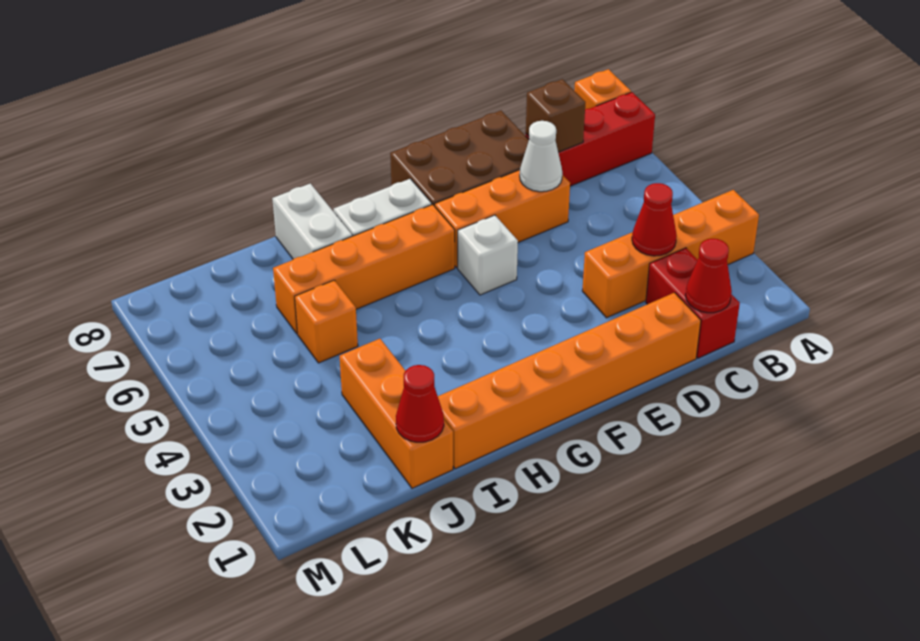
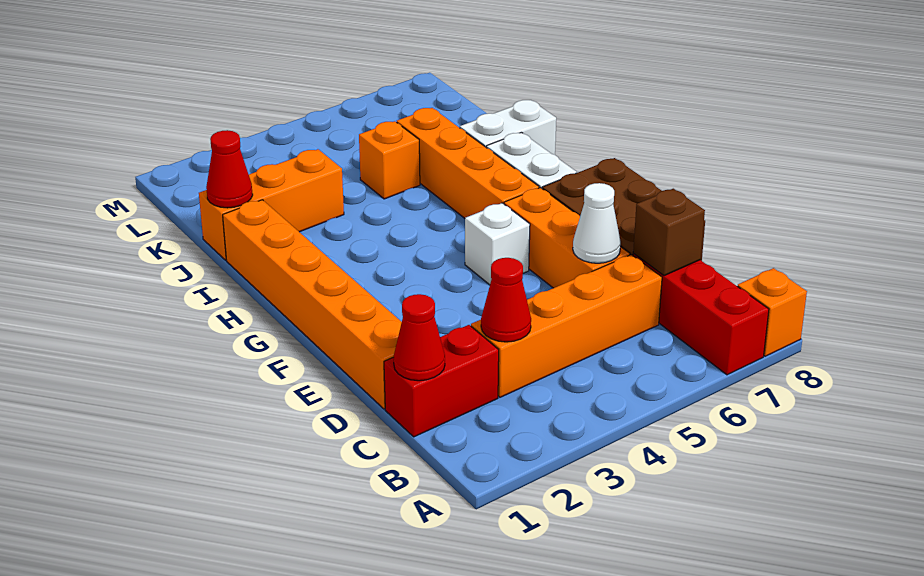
orange 1x4 brick [582,190,759,318] -> orange 1x4 brick turned to [471,255,662,397]

